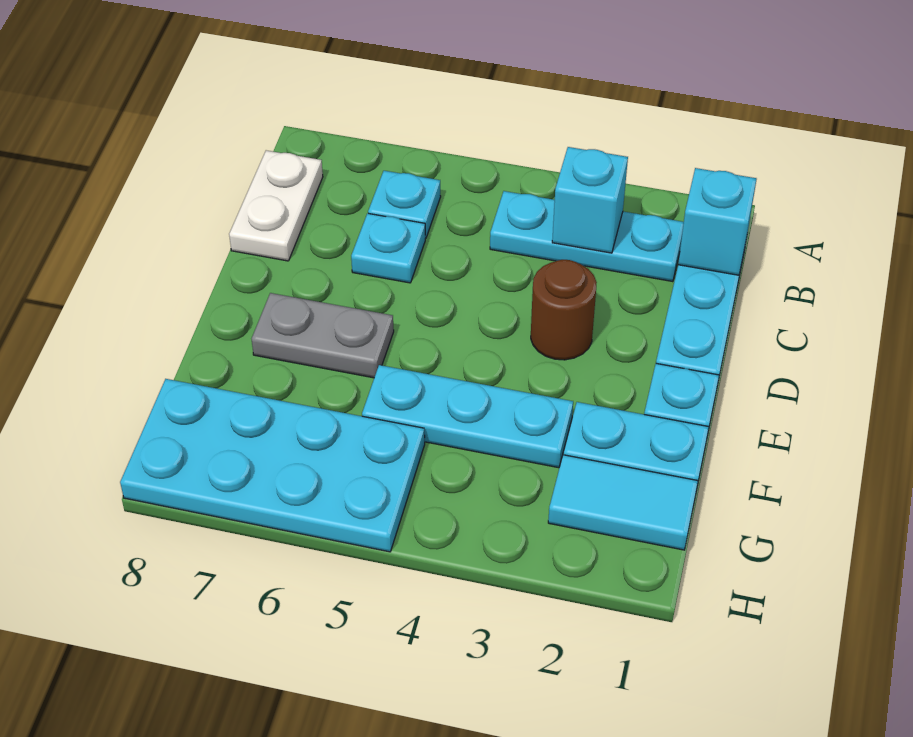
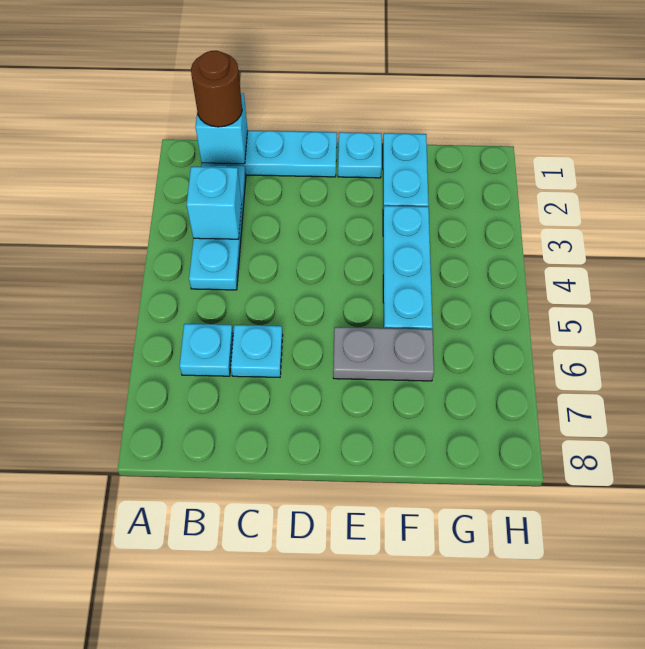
white 1x2 plate [229,150,323,261] -> none
brown 1x1 round brick [531,260,597,360] -> brown 1x1 round brick moved to [191,51,242,127]
grey 1x2 plate [252,293,394,378] -> grey 1x2 plate turned to [333,327,434,381]
cyan 1x2 tile [548,455,698,550] -> none
cyan 2x4 plate [120,379,425,552] -> none

